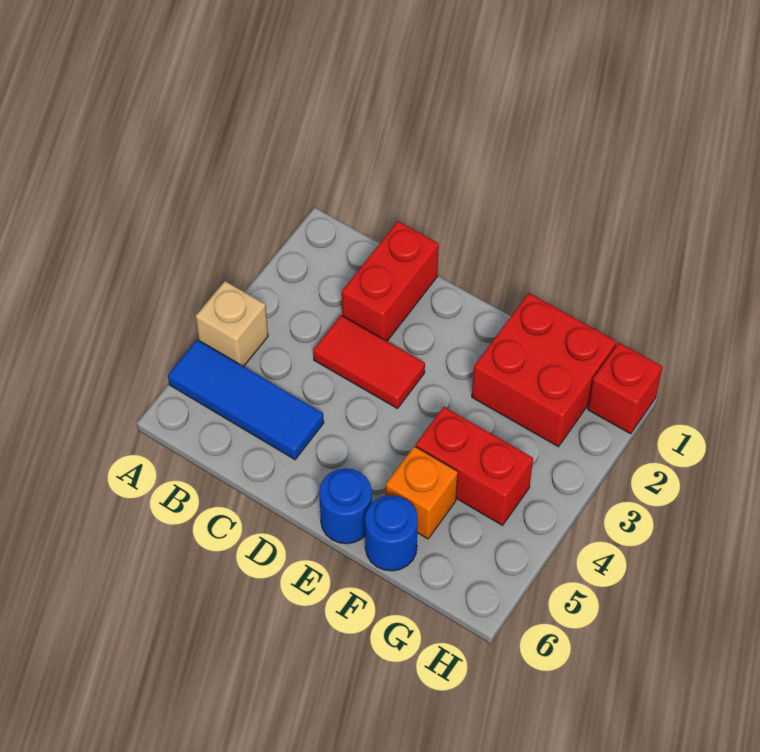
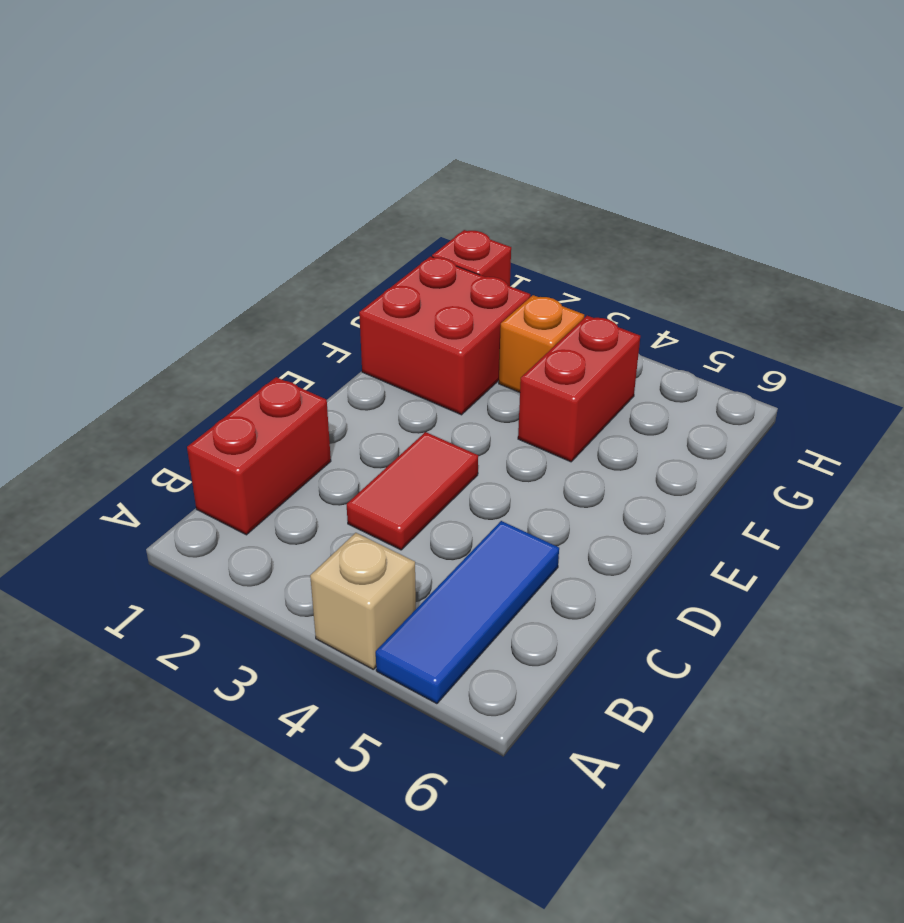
red 1x2 brick [342,221,439,341] -> red 1x2 brick turned to [187,377,331,535]
blue 1x1 round brick [319,468,372,544] -> none
orange 1x1 brick [385,446,458,539] -> orange 1x1 brick moved to [499,295,584,392]
blue 1x1 round brick [365,495,418,571] -> none

